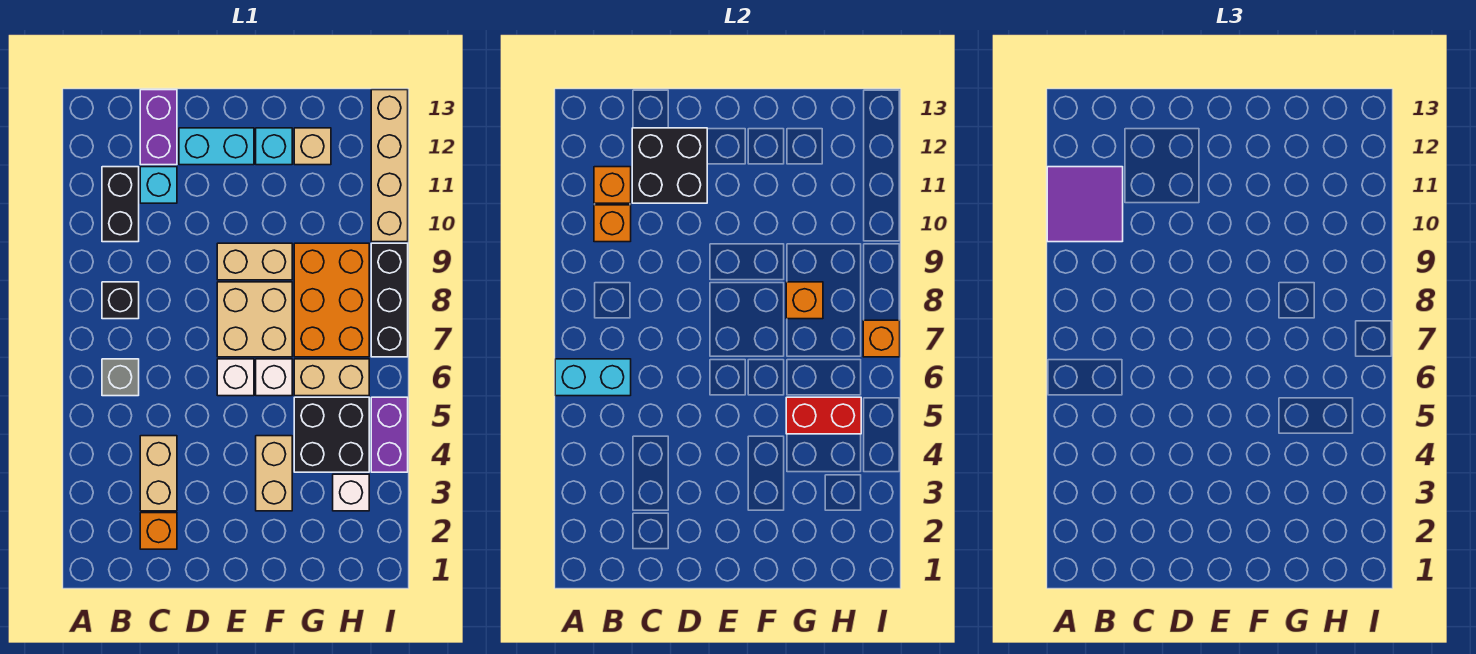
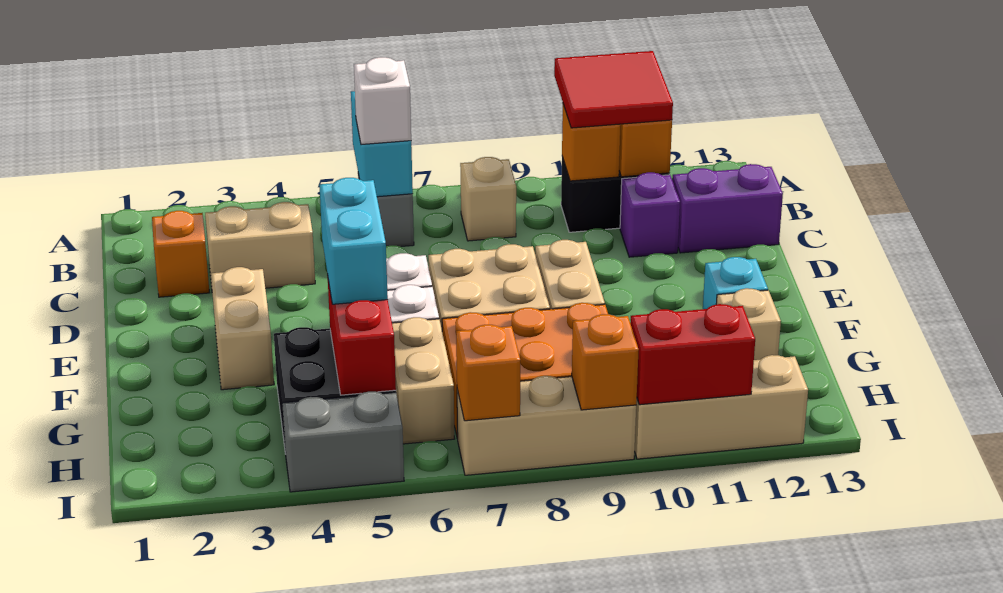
purple 2x2 tile [1047,167,1123,242] -> red 2x2 tile [554,51,673,128]
black 1x1 brick [102,282,139,319] -> tan 1x1 brick [460,157,516,241]
cyan 1x1 brick [140,167,177,203] -> purple 1x1 brick [620,172,680,257]
black 2x2 brick [632,128,707,203] -> none
cyan 1x2 brick [179,128,254,165] -> cyan 1x2 brick moved to [319,178,388,304]
tan 1x2 brick [256,436,292,511] -> tan 1x2 brick turned to [211,267,274,390]
orange 1x1 brick [786,282,823,319] -> orange 1x1 brick moved to [572,314,639,410]
white 1x1 brick [333,474,369,511] -> white 1x1 brick moved to [354,57,411,145]
purple 1x2 brick [371,397,408,472] -> grey 1x2 brick [282,392,404,492]
black 1x3 brick [371,243,408,357] -> tan 1x3 brick [457,376,636,475]
tan 1x4 brick [371,90,408,242] -> tan 1x3 brick [635,355,808,459]
none -> red 1x2 brick [630,304,755,405]

